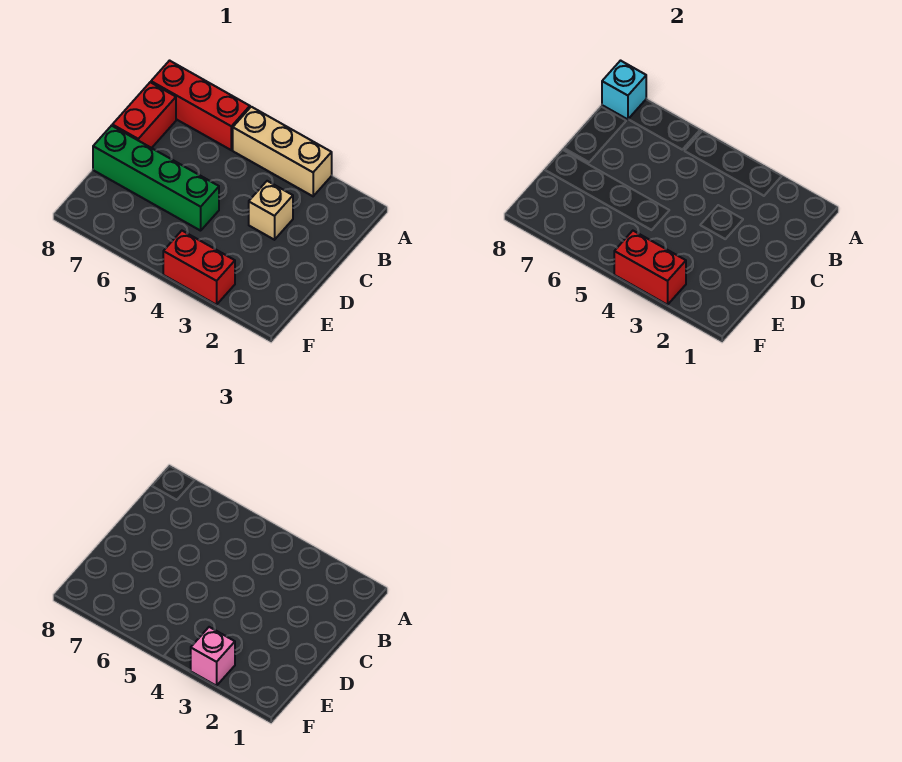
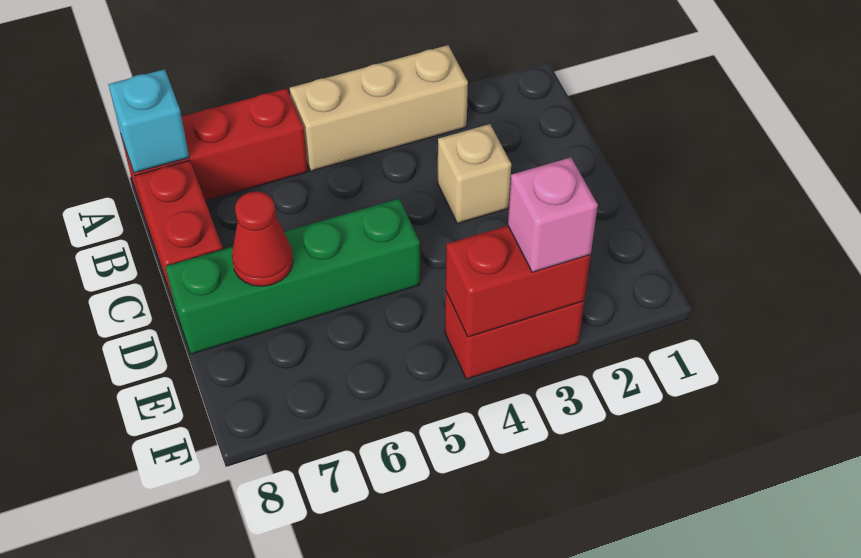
none -> red 1x1 cone [232,192,293,286]

